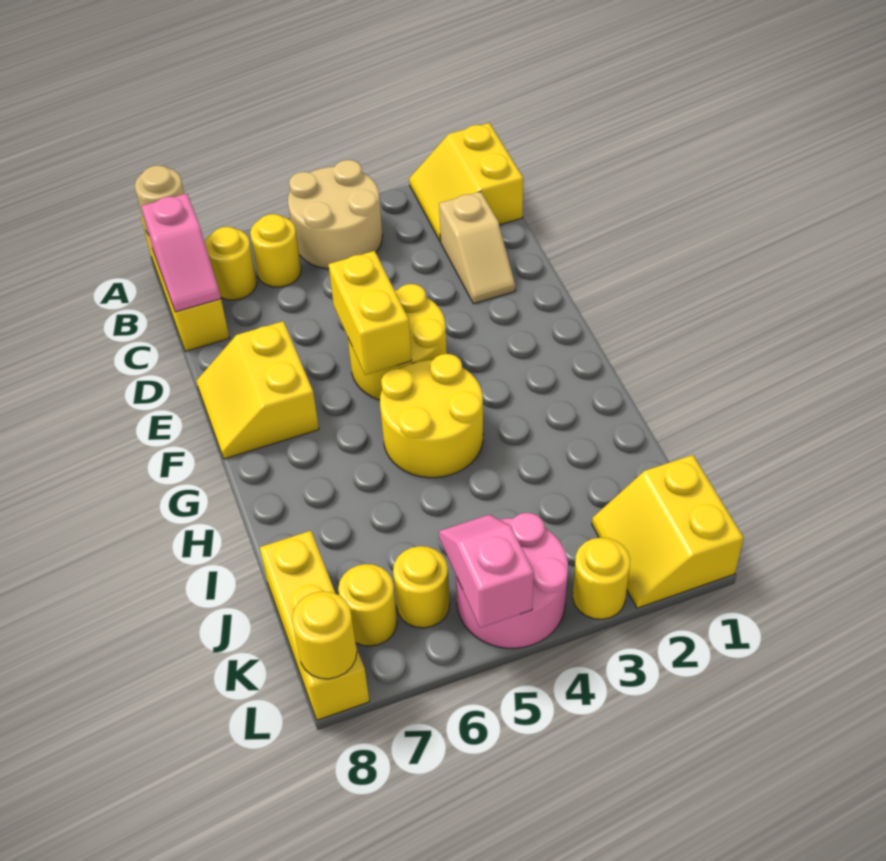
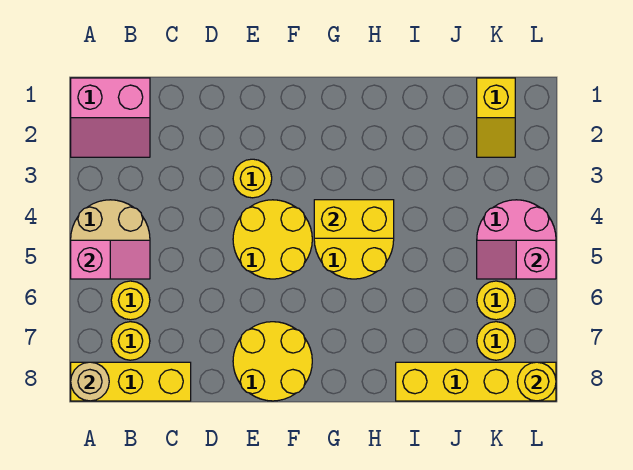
yellow 2x2 slope [409,123,523,242] -> pink 2x2 slope [71,78,150,157]
pink 1x2 slope [141,193,221,312] -> pink 1x2 slope moved to [71,240,150,279]
tan 1x2 slope [439,191,515,304] -> none
yellow 1x2 brick [328,251,412,375] -> yellow 1x2 brick moved to [314,200,394,238]
yellow 2x2 slope [196,321,319,459] -> yellow 2x2 round brick [233,322,312,401]
yellow 1x3 brick [260,531,369,720] -> yellow 1x4 brick [396,362,556,401]
yellow 2x2 slope [592,455,744,608] -> yellow 1x2 slope [477,78,515,157]
yellow 1x1 round brick [573,538,630,619] -> yellow 1x1 round brick moved to [233,159,272,198]

